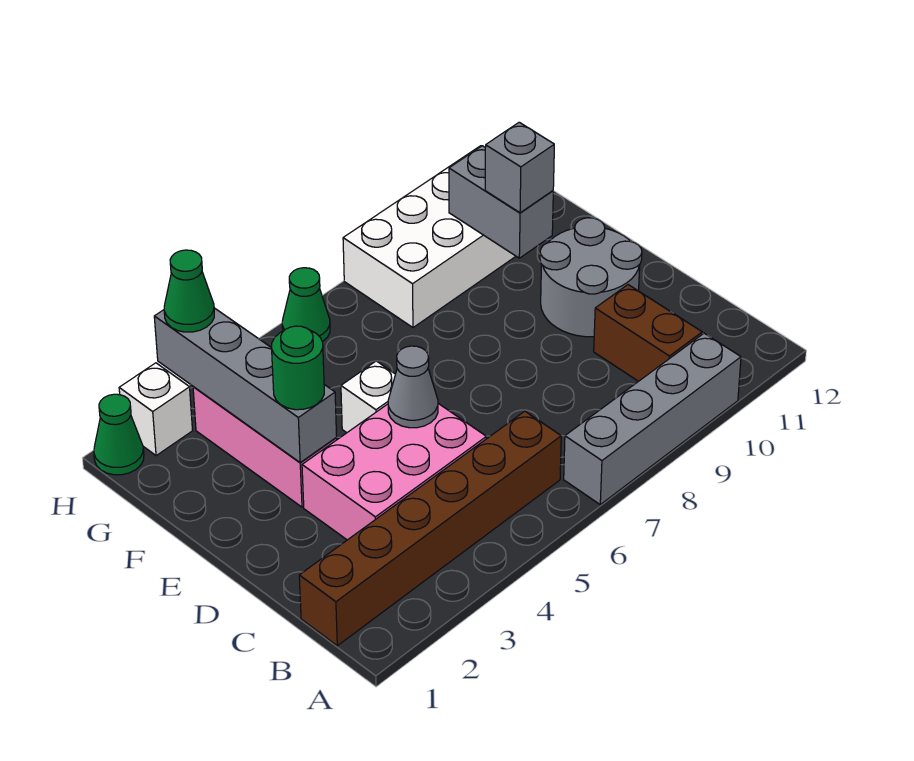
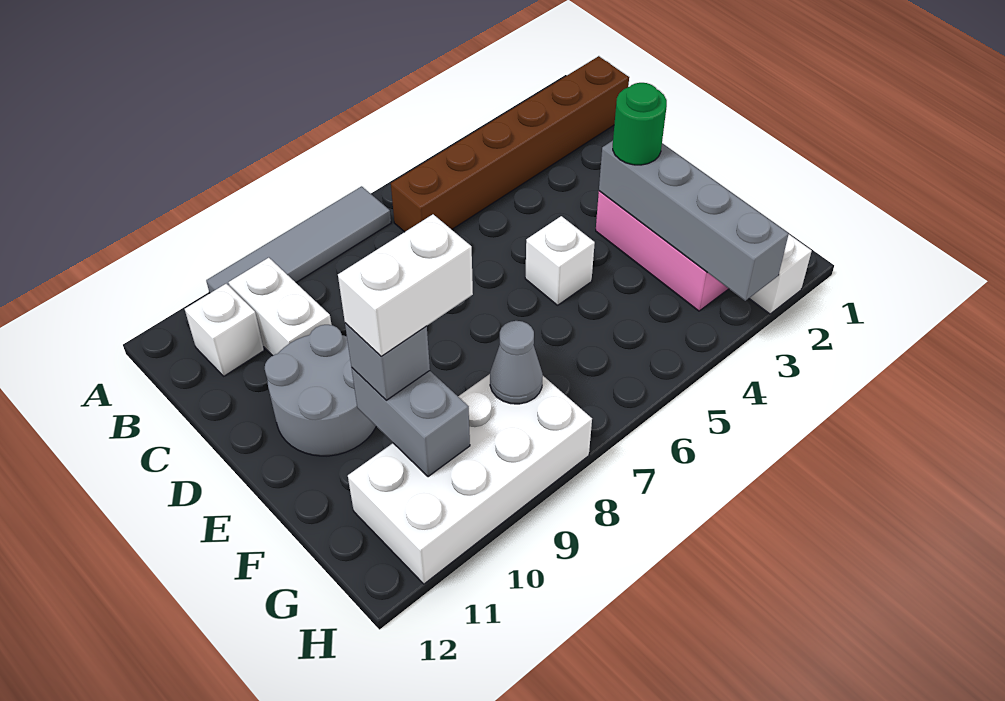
grey 1x4 brick [564,333,741,504] -> grey 1x4 tile [206,186,391,293]
brown 1x2 brick [594,285,702,381] -> white 1x2 brick [229,258,332,356]
none -> white 1x1 brick [185,284,264,376]
pink 2x3 brick [302,404,486,540] -> none
grey 1x1 cone [388,346,438,428] -> grey 1x1 cone moved to [490,321,543,404]
none -> white 1x2 brick [338,214,473,356]
green 1x1 cone [94,394,144,475] -> none
green 1x1 cone [164,250,214,332] -> none
green 1x1 cone [282,268,330,342] -> none

